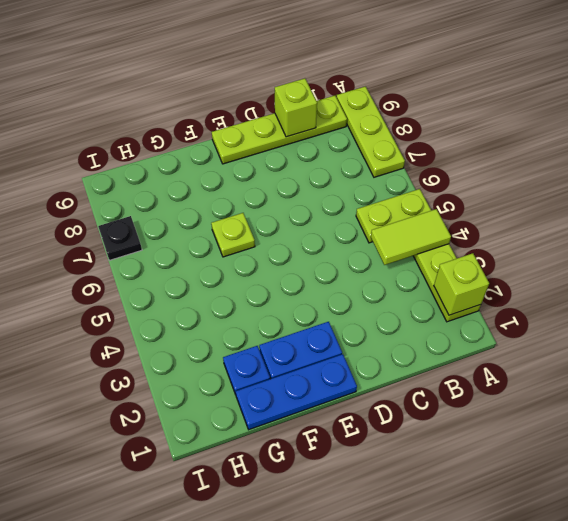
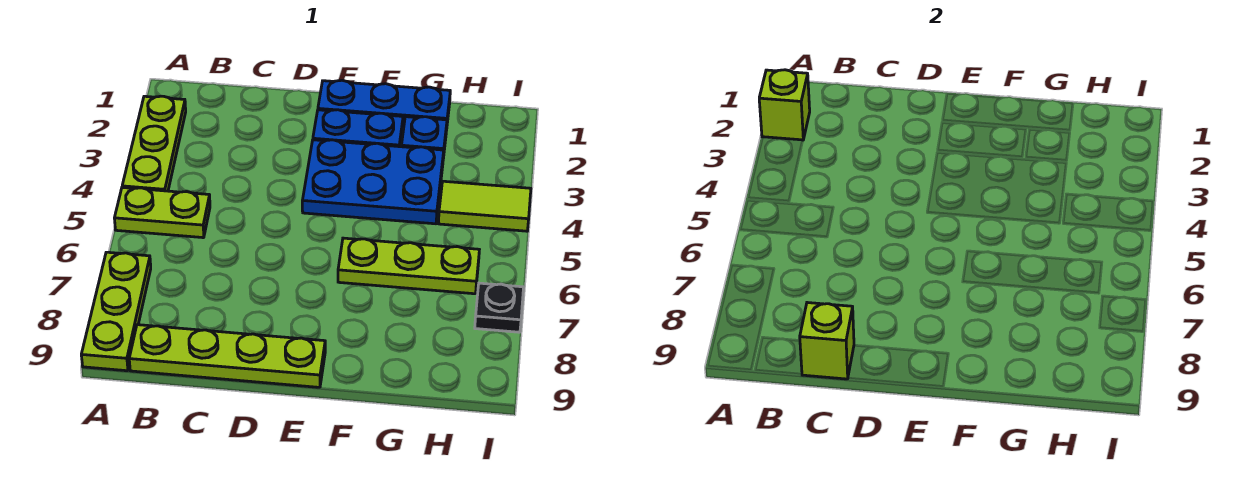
lime 1x2 tile [371,209,451,265] -> lime 1x2 tile moved to [438,181,531,231]
none -> blue 2x3 plate [302,140,444,224]
lime 1x1 plate [211,213,255,257] -> lime 1x3 plate [338,238,479,294]

